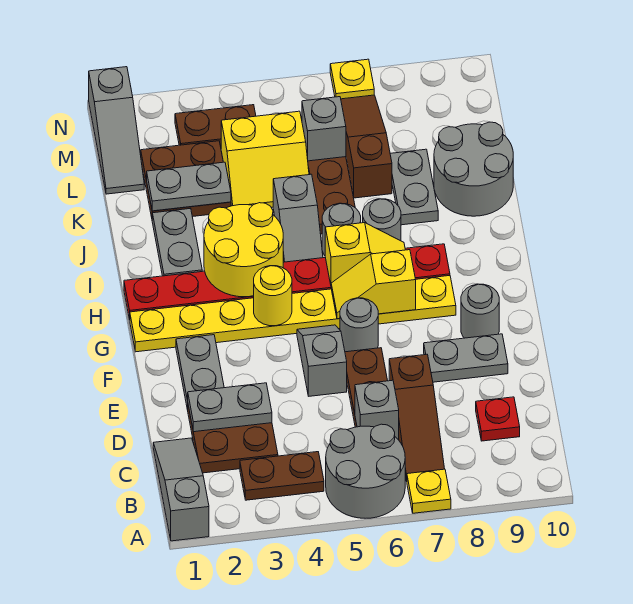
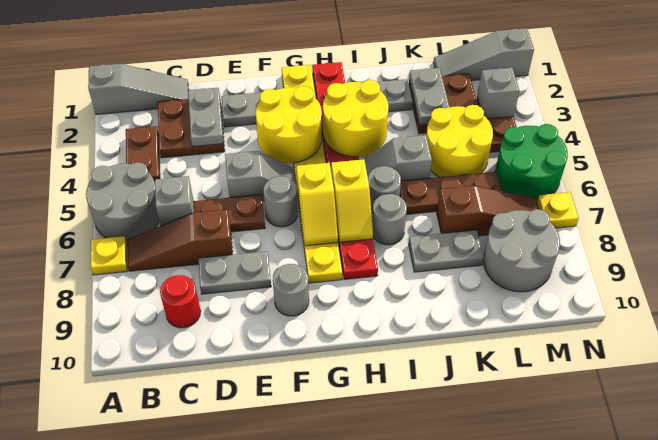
red 1x1 plate [476,397,520,441] -> red 1x1 round brick [160,275,201,328]
grey 1x2 plate [424,334,508,382] -> grey 1x2 plate turned to [198,251,271,294]
yellow 1x1 round brick [254,266,292,326] -> yellow 2x2 round brick [256,86,322,163]
yellow 1x2 slope [331,250,416,319] -> yellow 1x2 slope turned to [296,163,338,246]
grey 2x2 round brick [434,122,513,216] -> grey 2x2 round brick moved to [483,209,560,292]
yellow 2x2 slope [221,111,309,208] -> yellow 2x2 round brick [426,105,493,177]
grey 1x1 brick [302,97,346,161] -> grey 1x1 brick moved to [477,68,519,119]
none -> green 2x2 round brick [495,124,568,200]

